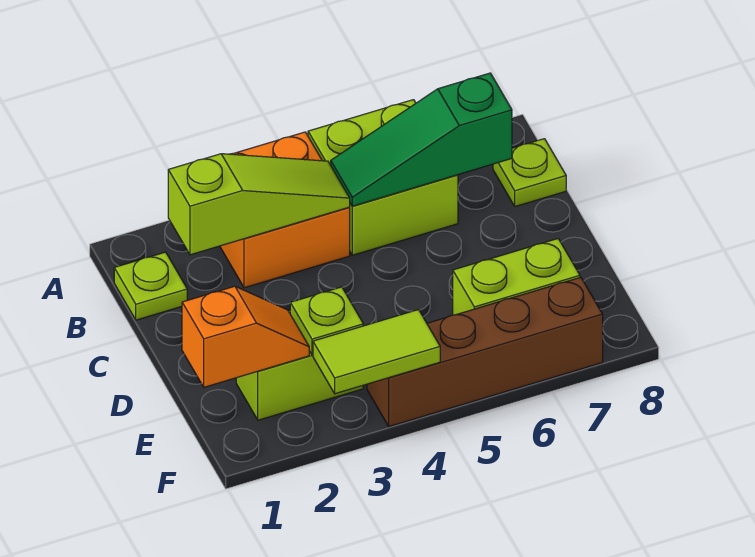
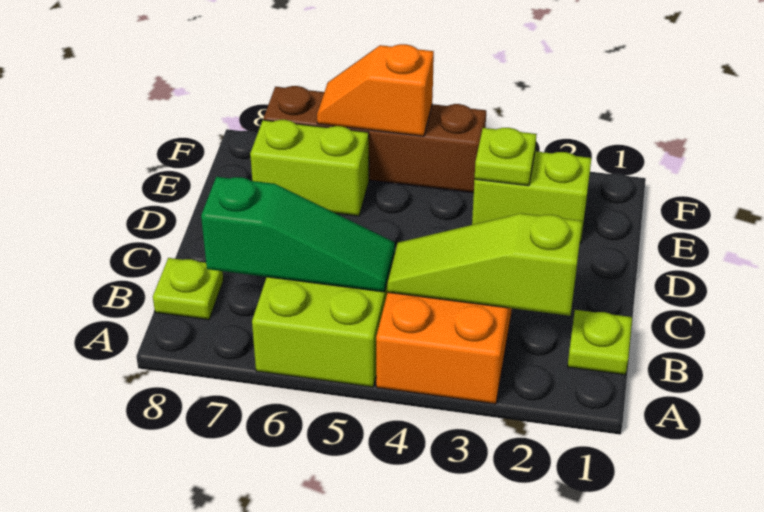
orange 1x2 slope [182,286,309,387] -> orange 1x2 slope moved to [317,44,434,136]
lime 1x2 tile [313,310,440,394] -> none

